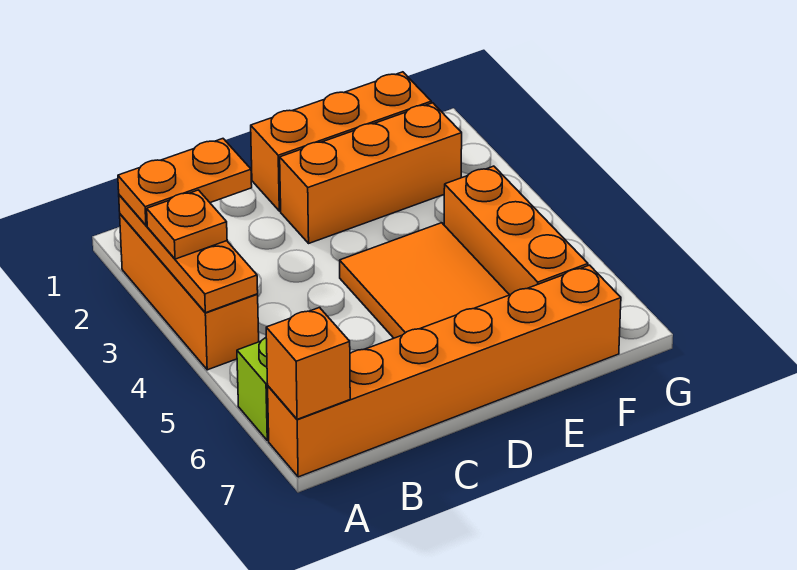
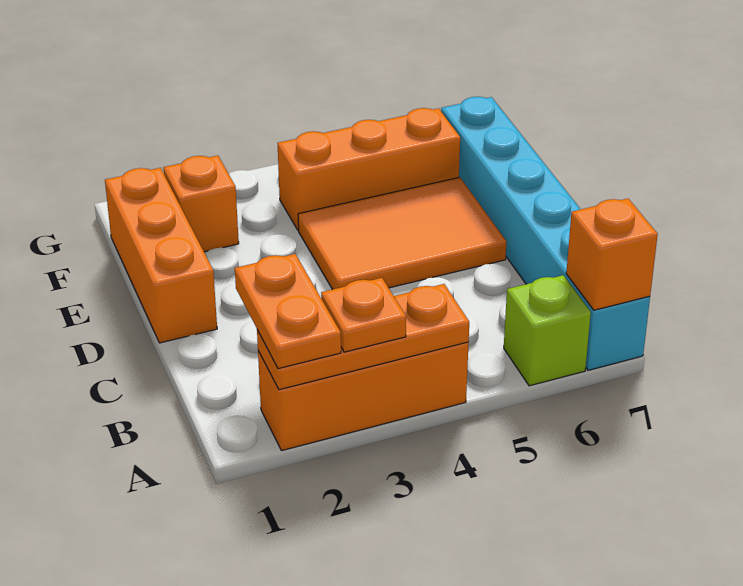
orange 1x6 brick [268,265,621,477] -> cyan 1x6 brick [441,97,650,370]
orange 1x3 brick [280,103,462,243] -> orange 1x1 brick [163,156,239,252]

